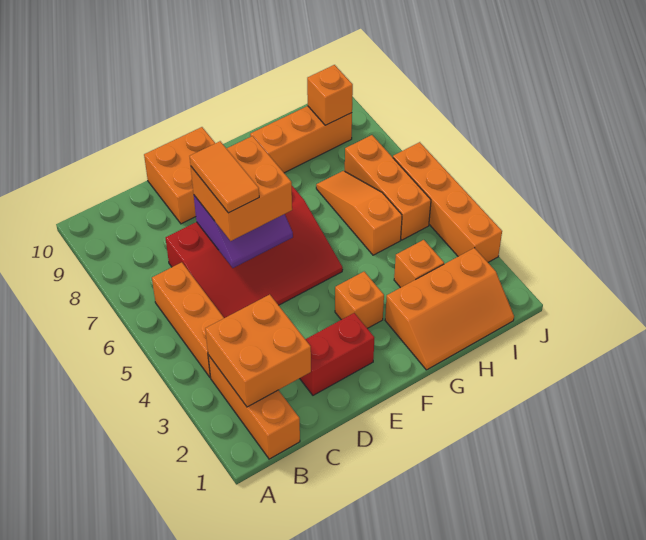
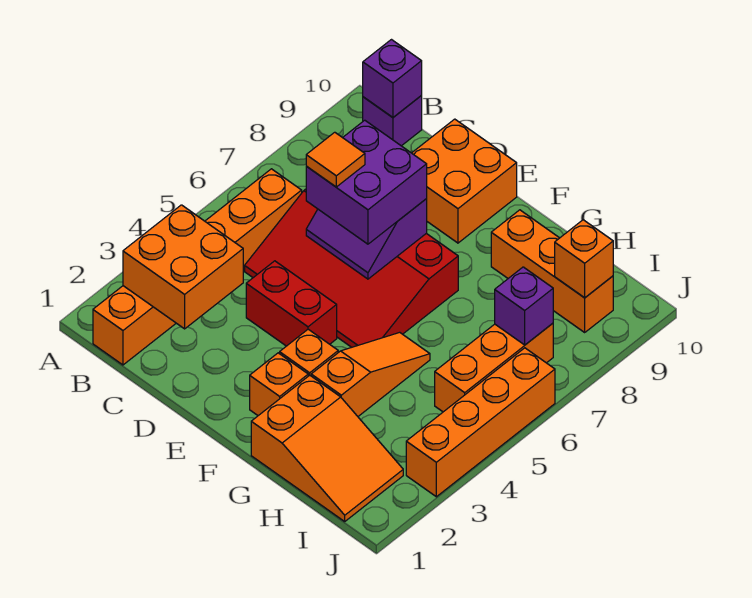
none -> purple 1x1 brick [363,96,422,146]
none -> purple 1x1 brick [363,40,422,117]
red 1x2 brick [300,313,374,395] -> red 1x2 brick moved to [246,261,337,346]
orange 2x2 brick [191,136,292,241] -> purple 2x2 brick [306,120,427,244]
orange 1x2 tile [190,141,259,213] -> orange 1x1 tile [306,132,365,187]
orange 2x3 slope [385,248,514,370] -> orange 2x3 slope turned to [251,375,403,521]
orange 1x1 brick [394,240,444,288] -> orange 1x1 brick moved to [250,353,308,416]
orange 1x3 slope [316,171,402,255] -> orange 1x3 slope moved to [311,332,430,416]
none -> purple 1x1 brick [495,267,553,345]

